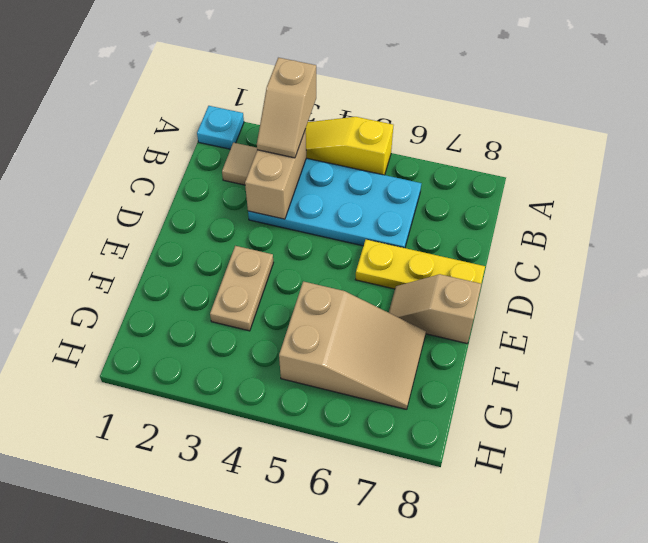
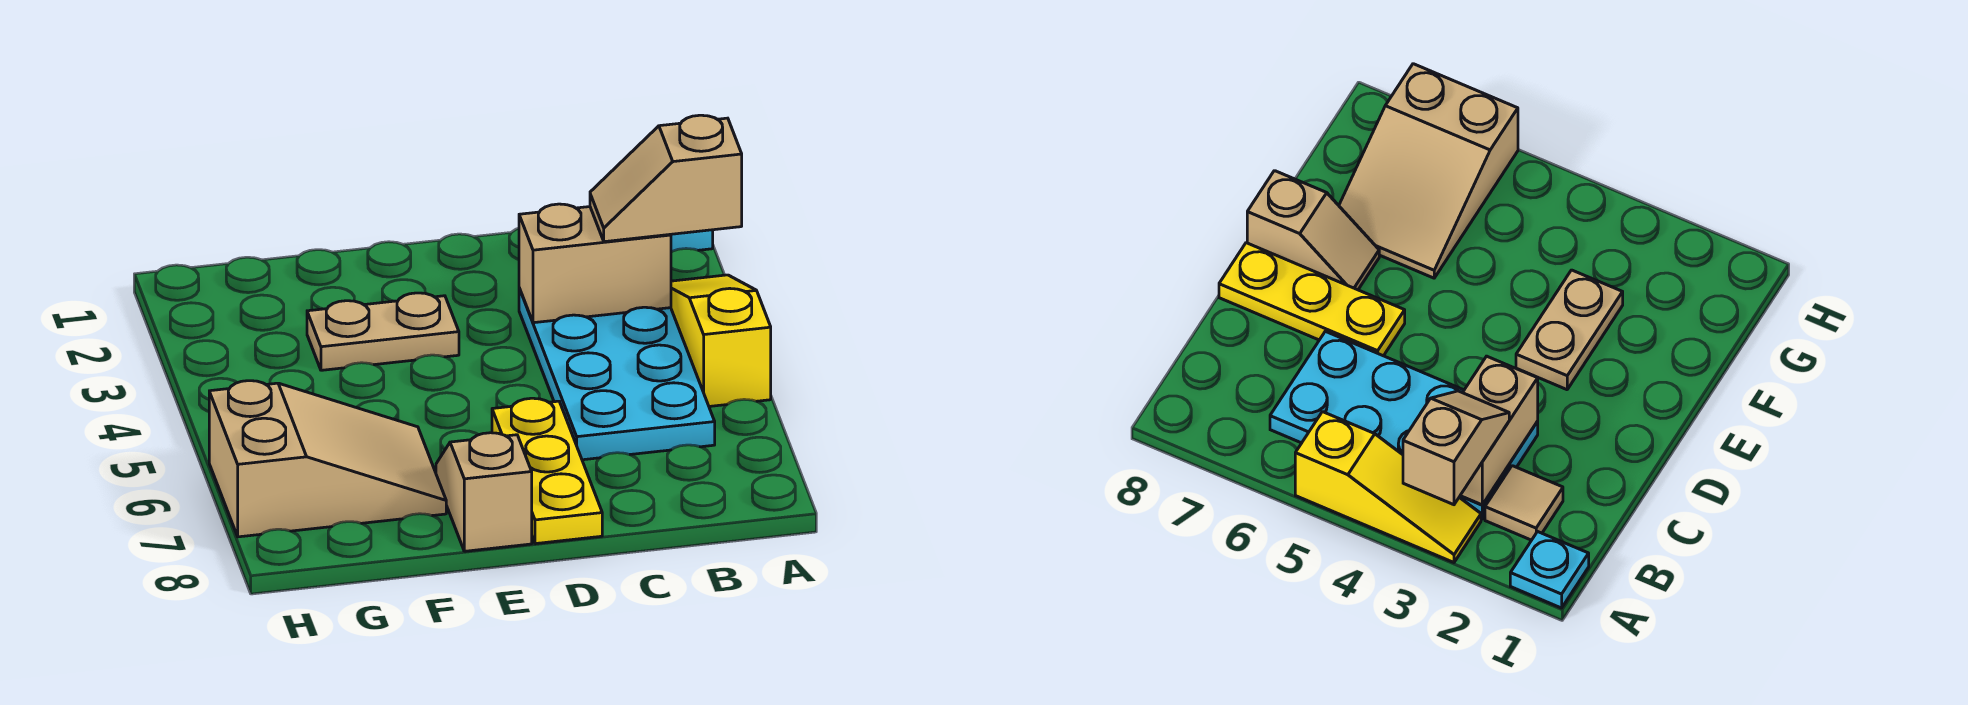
tan 2x3 slope [279,281,426,409] -> tan 2x3 slope turned to [209,381,446,537]

